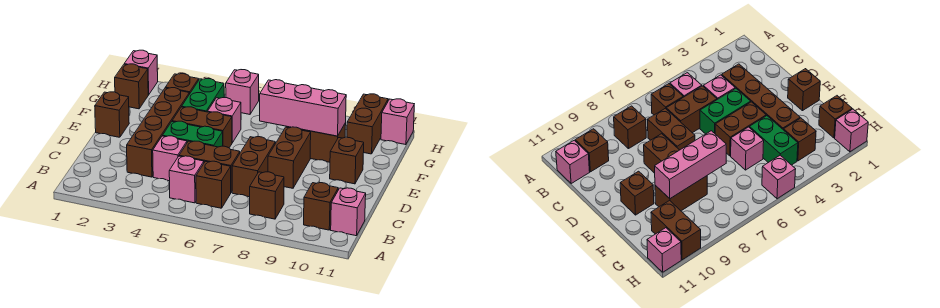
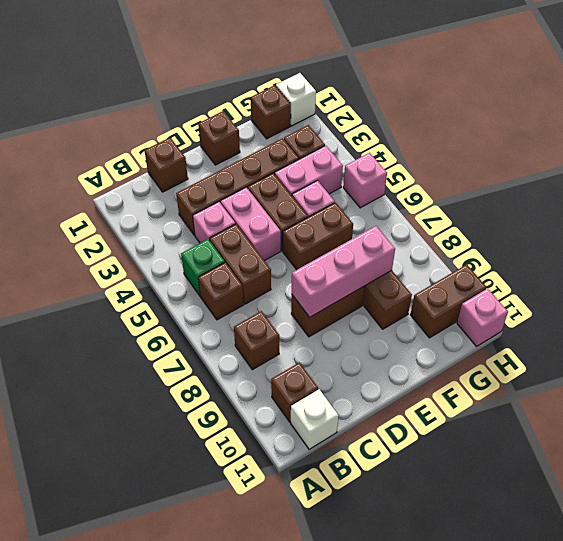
pink 1x1 brick [169,156,204,203] -> green 1x1 brick [181,239,225,296]
pink 1x1 brick [331,188,366,236] -> white 1x1 brick [291,389,339,449]
brown 1x2 brick [232,137,275,197] -> brown 1x2 brick moved to [283,203,353,270]
green 1x2 brick [163,121,223,147] -> pink 1x2 brick [220,187,281,261]
brown 1x1 brick [330,137,364,184] -> brown 1x1 brick moved to [144,138,188,192]
green 1x2 brick [182,79,224,112] -> pink 1x2 brick [275,146,343,195]
pink 1x3 brick [260,80,346,136] -> pink 1x3 brick turned to [292,226,395,317]
pink 1x1 brick [125,50,158,95] -> white 1x1 brick [276,73,316,126]

